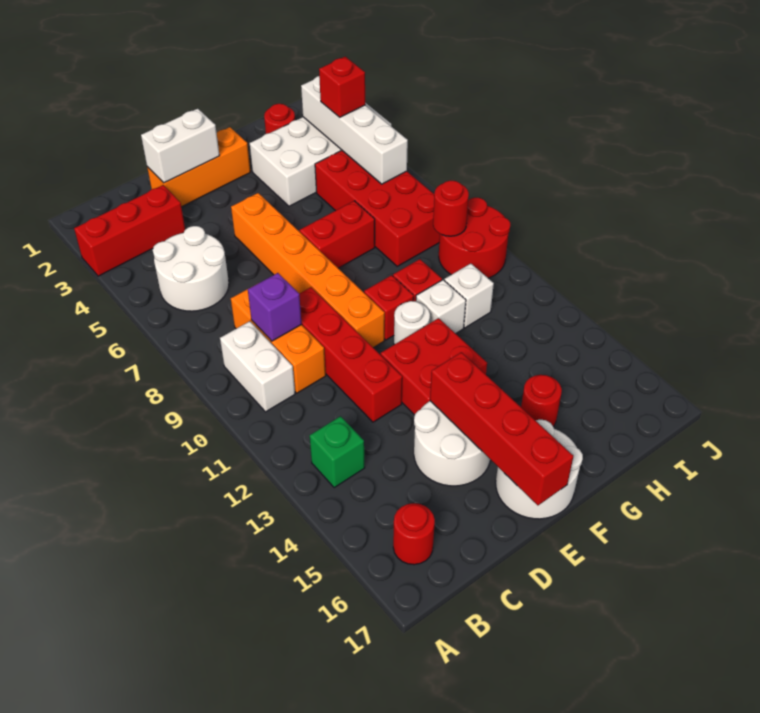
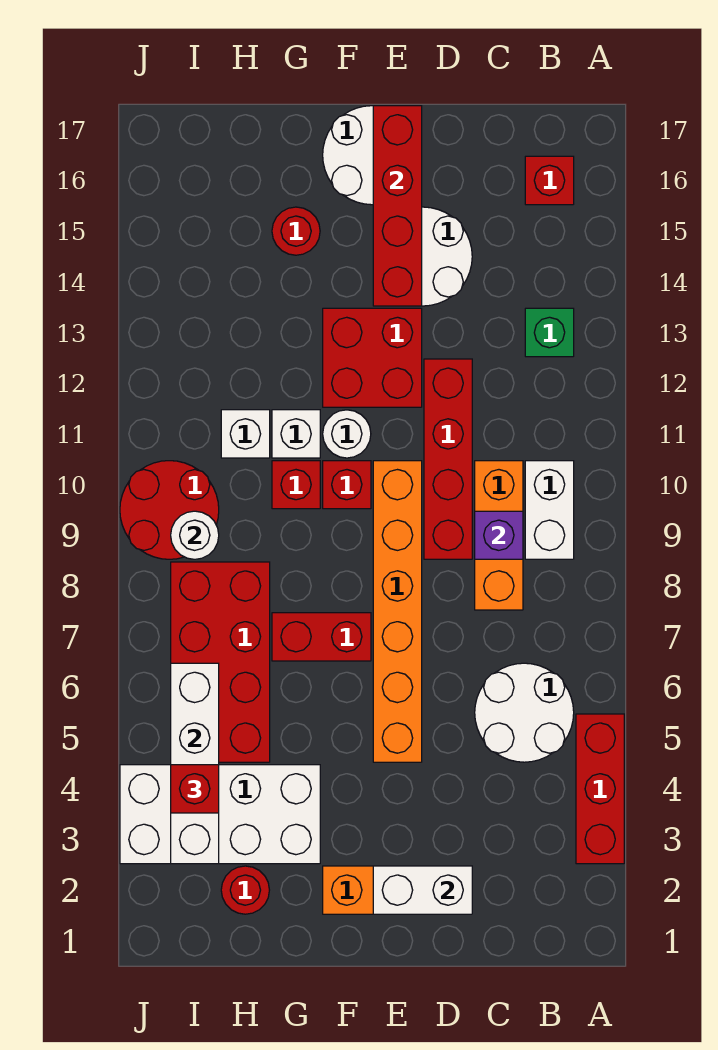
red 1x3 brick [74,185,185,276] -> red 1x3 brick turned to [576,714,624,864]
red 1x1 round brick [393,503,435,565] -> red 1x1 brick [525,156,574,205]
red 1x1 round brick [433,180,469,236] -> white 1x1 round brick [171,511,219,559]

